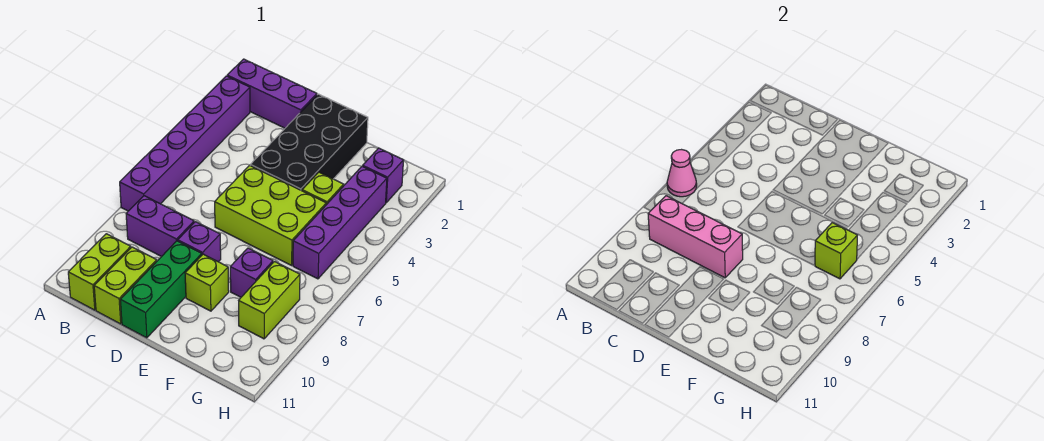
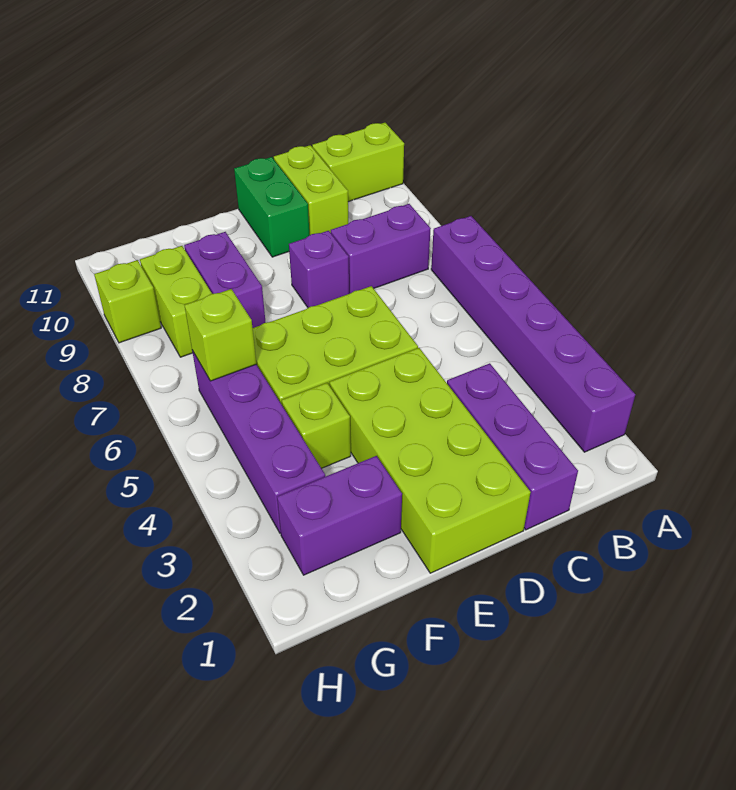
purple 1x3 brick [227,59,317,128] -> purple 1x3 brick turned to [447,363,578,530]
pink 1x1 cone [667,150,697,197] -> none
pink 1x3 brick [648,196,743,278] -> none
lime 1x2 brick [68,234,131,310] -> lime 1x2 brick turned to [312,123,404,202]
black 2x4 brick [250,94,368,191] -> lime 2x4 brick [330,348,531,573]
green 1x3 brick [120,241,202,338] -> green 1x2 brick [234,157,309,257]
lime 1x1 brick [185,254,229,311] -> lime 1x1 brick moved to [94,260,161,343]
purple 1x1 brick [230,248,273,297] -> purple 1x2 brick [184,232,266,328]
purple 1x1 brick [363,148,404,203] -> purple 1x2 brick [277,456,402,575]

